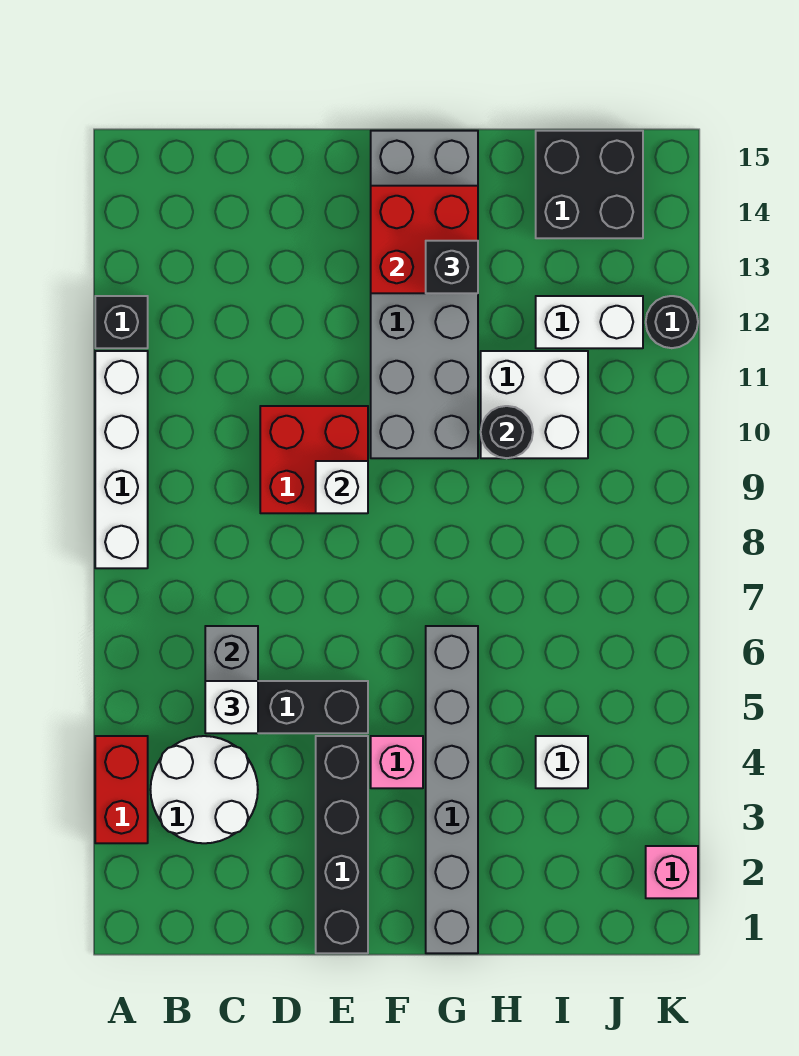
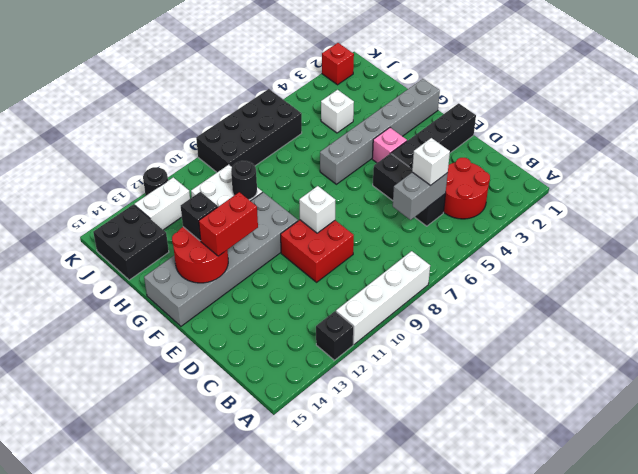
red 1x2 brick [95,736,148,843] -> red 1x2 brick moved to [199,192,258,256]
white 2x2 round brick [150,736,258,843] -> red 2x2 round brick [444,158,490,219]
red 2x2 brick [371,186,478,293] -> red 2x2 round brick [172,227,228,283]
white 1x2 brick [536,296,643,348] -> white 1x2 brick turned to [134,177,190,230]
none -> black 2x4 brick [196,89,302,172]
pink 1x1 brick [646,846,698,898] -> red 1x1 brick [322,43,354,85]

